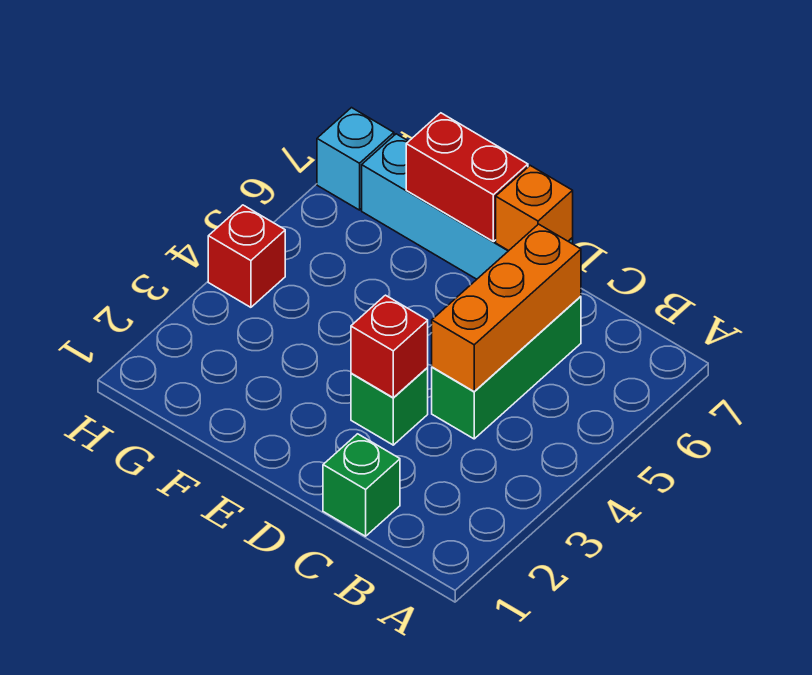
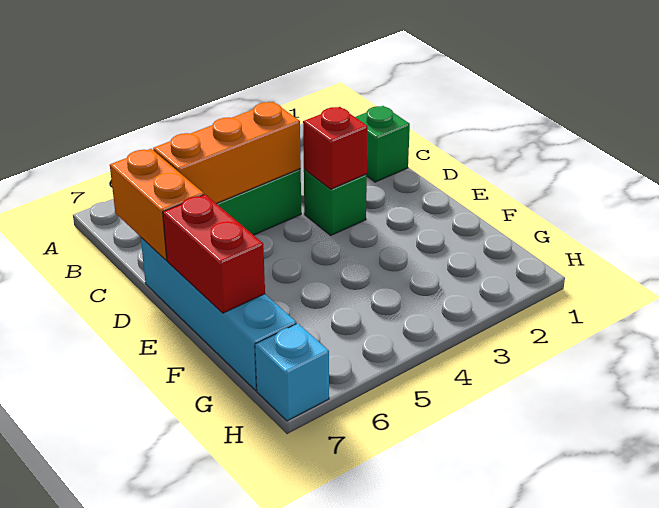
orange 1x1 brick [496,166,573,251] -> orange 1x2 brick [110,149,204,260]
red 1x1 brick [208,205,285,307] -> none

